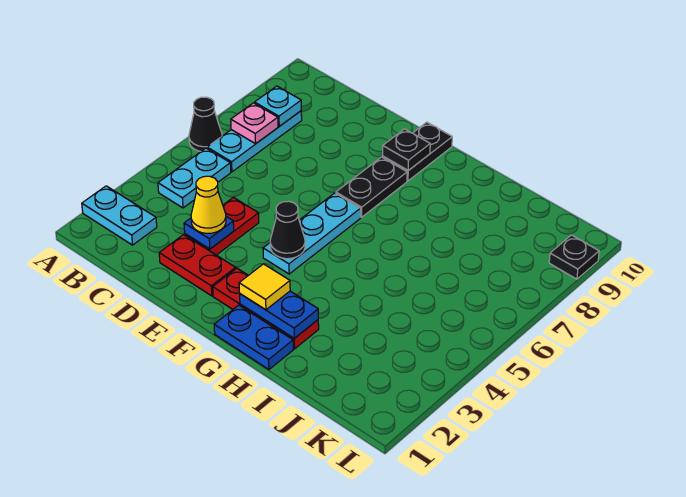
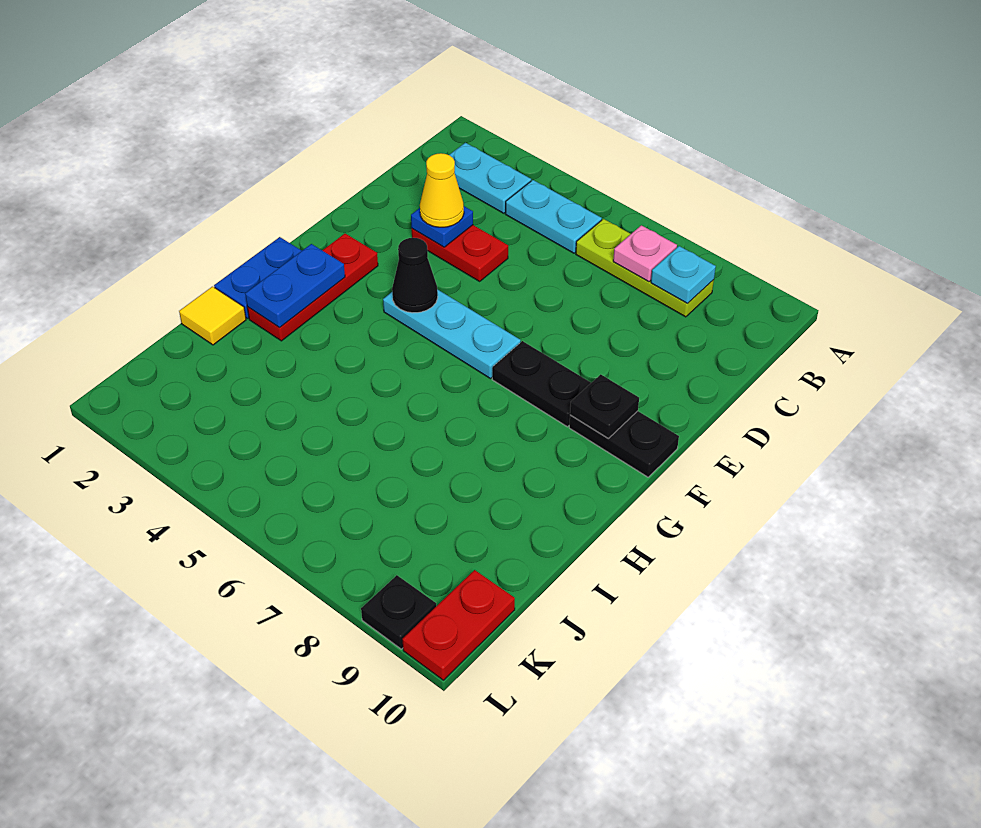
cyan 1x2 plate [82,186,157,245] -> cyan 1x2 plate turned to [449,143,531,213]
black 1x1 cone [189,97,222,151] -> none
cyan 1x3 plate [207,111,302,172] -> lime 1x3 plate [576,219,714,317]
red 1x2 plate [159,235,236,296] -> red 1x2 plate moved to [402,570,515,680]
yellow 1x1 tile [239,264,290,310] -> yellow 1x1 tile moved to [179,287,246,345]

